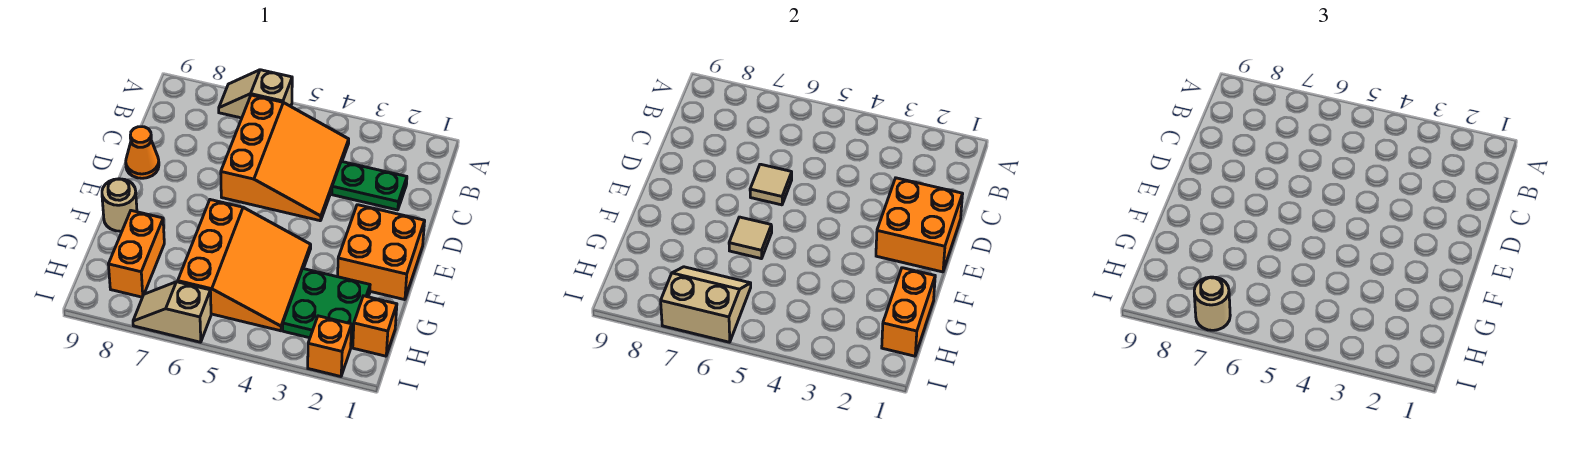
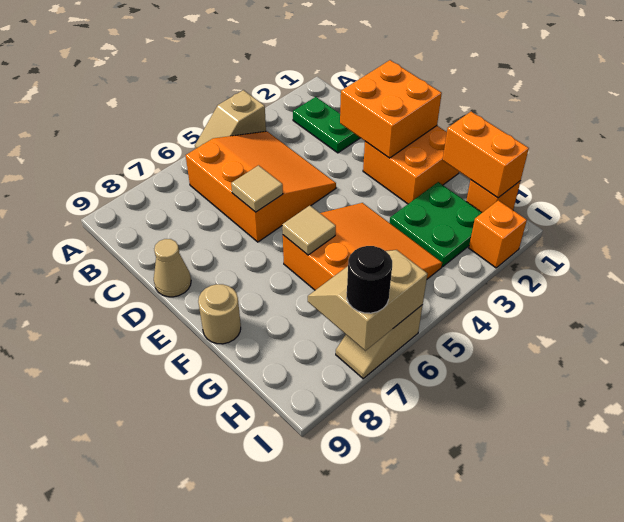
tan 1x2 slope [219,70,292,118] -> tan 1x2 slope moved to [195,90,266,149]
green 1x2 plate [332,161,407,210] -> green 1x2 plate turned to [293,97,360,153]
orange 1x1 cone [126,127,159,178] -> tan 1x1 cone [154,239,191,297]
orange 1x2 brick [108,211,164,297] -> none
tan 1x1 round brick [1194,277,1230,330] -> black 1x1 round brick [347,246,392,313]

